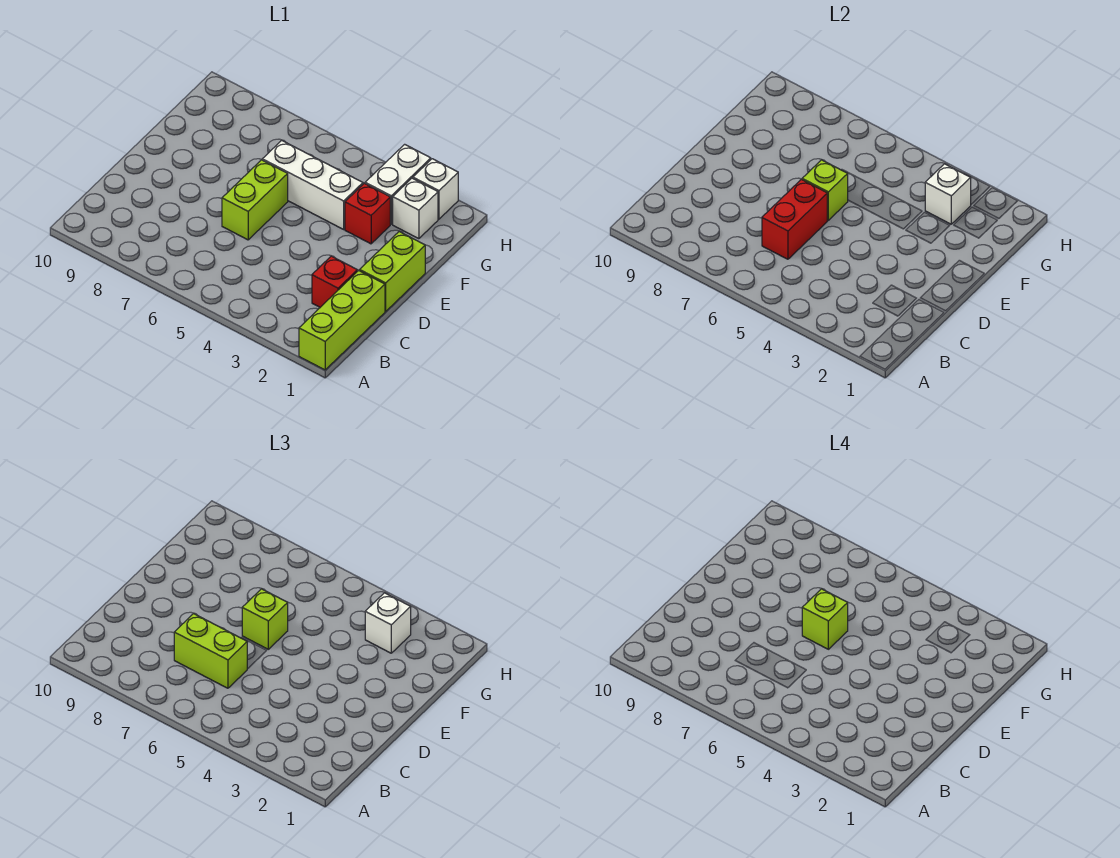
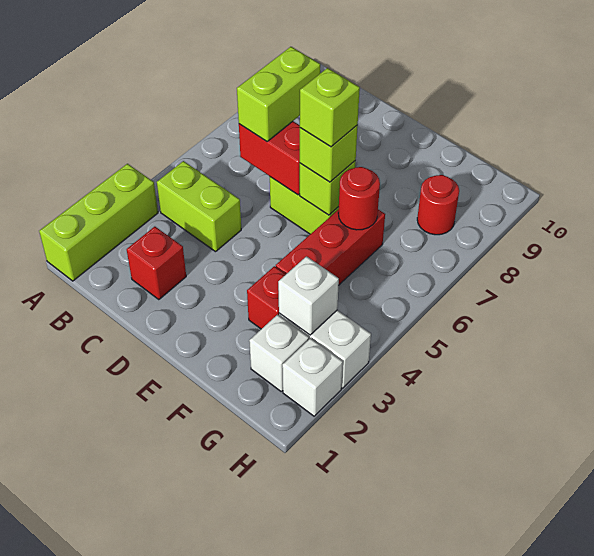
lime 1x3 brick [299,271,385,370] -> lime 1x3 brick turned to [39,164,158,281]
lime 1x2 brick [360,232,425,311] -> lime 1x2 brick moved to [157,161,241,252]
white 1x3 brick [262,140,363,229] -> red 1x3 brick [276,209,385,285]
none -> red 1x1 round brick [338,167,380,230]
white 1x1 brick [365,593,411,653] -> none
none -> red 1x1 round brick [417,175,459,235]

